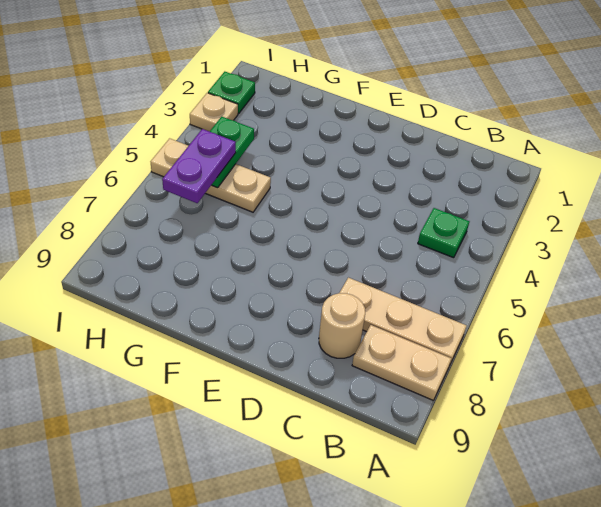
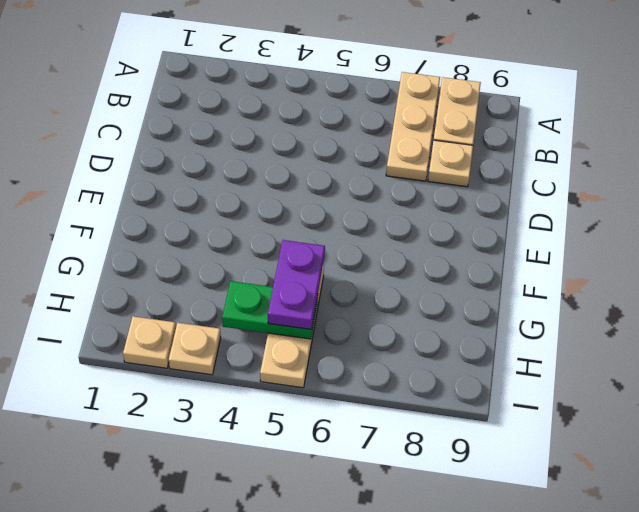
green 1x1 plate [418,208,469,258] -> none
tan 1x1 round brick [319,293,365,358] -> tan 1x1 plate [428,140,473,187]
purple 1x2 plate [162,129,236,203] -> purple 1x2 plate turned to [268,240,325,329]
green 1x1 plate [208,72,255,114] -> tan 1x1 plate [123,316,176,368]

